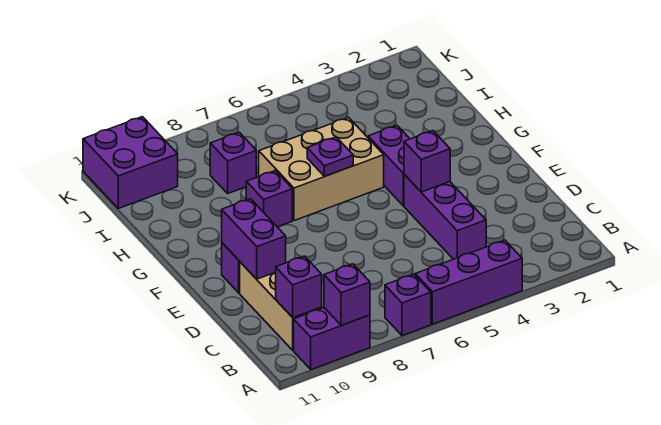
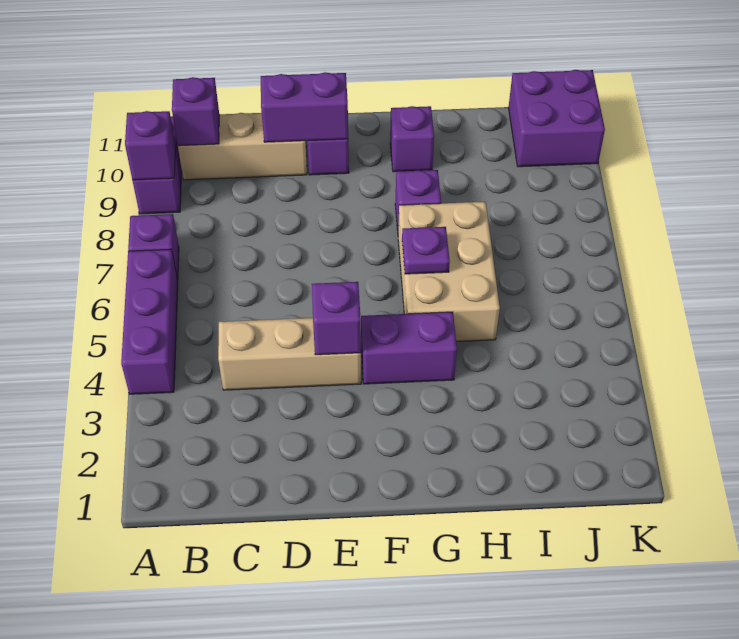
purple 1x3 brick [404,175,486,259] -> tan 1x3 brick [218,318,361,390]
purple 1x1 brick [210,132,256,193] -> purple 1x1 brick moved to [390,106,434,172]

